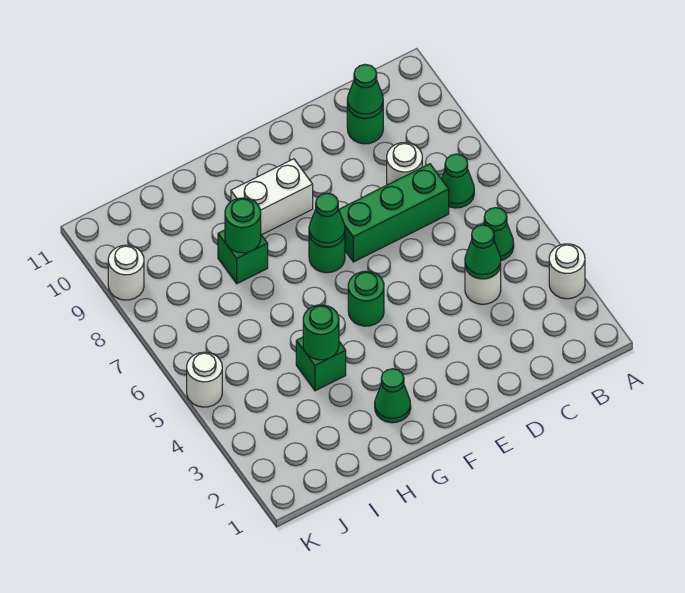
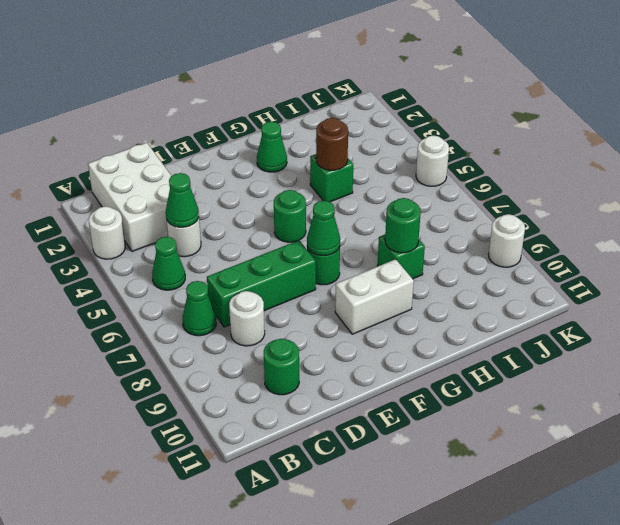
none -> white 2x3 brick [88,143,171,252]
green 1x1 cone [347,64,383,118] -> none
green 1x1 round brick [303,305,339,360] -> brown 1x1 round brick [316,118,348,170]

